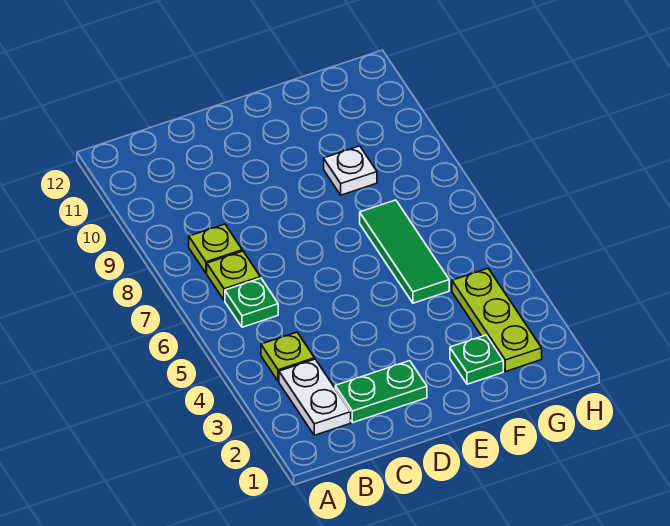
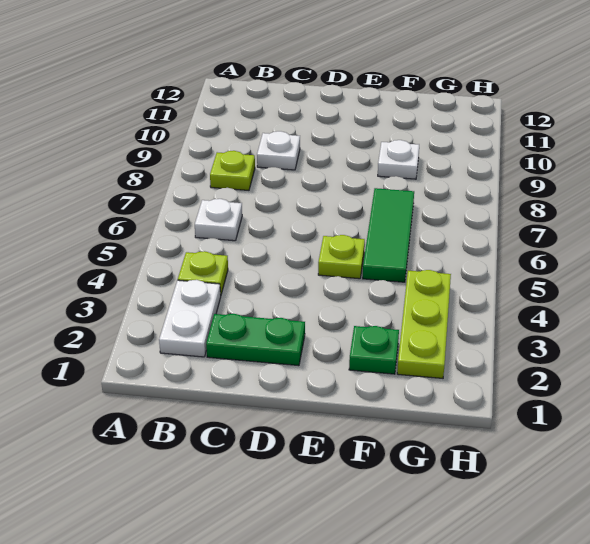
green 1x1 plate [225,278,278,327] -> white 1x1 plate [195,199,242,241]
lime 1x1 plate [207,251,260,300] -> lime 1x1 plate moved to [318,235,365,279]
none -> white 1x1 plate [257,131,300,170]

